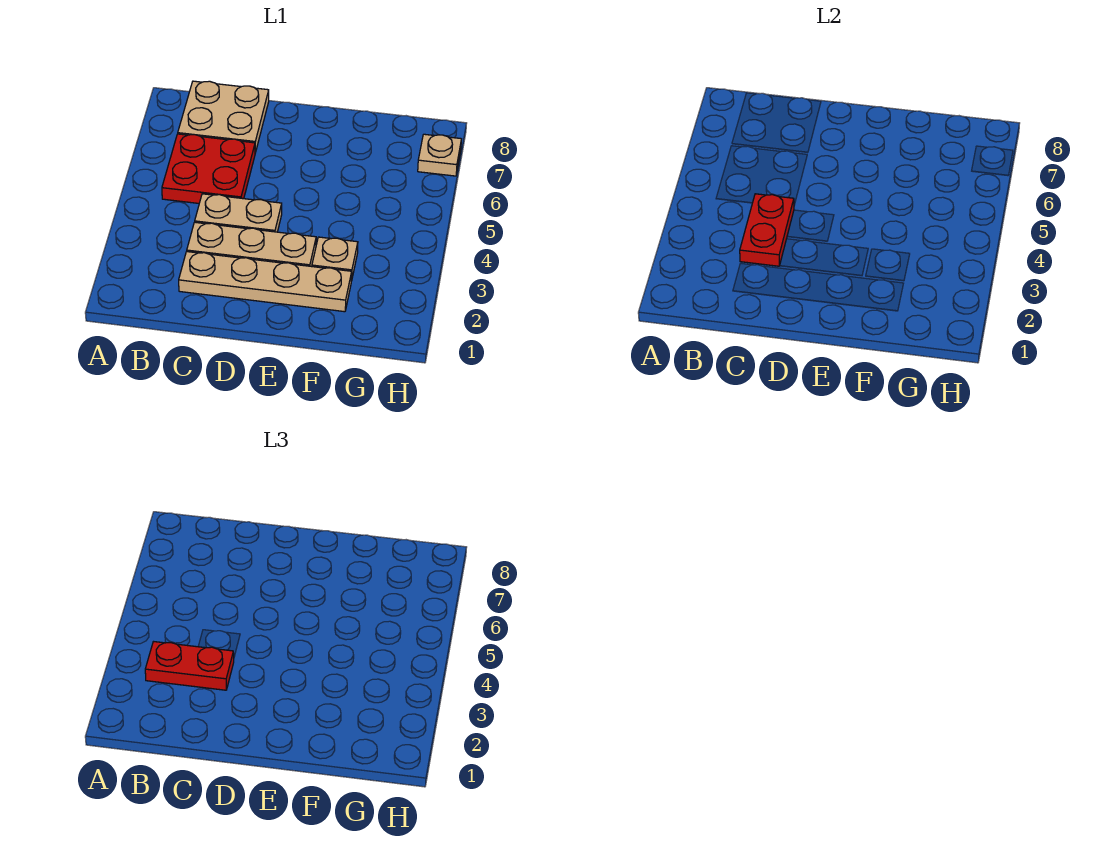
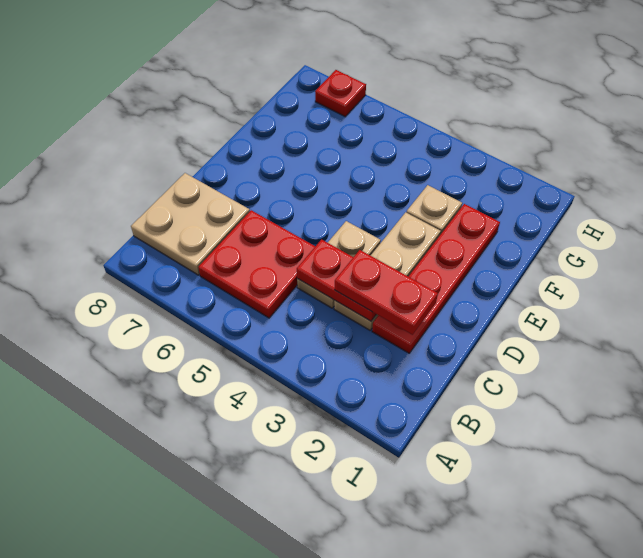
red 1x2 plate [145,642,234,690] -> red 1x2 plate turned to [335,250,438,335]
tan 1x4 plate [179,252,352,312] -> red 1x4 plate [372,204,500,353]
tan 1x1 plate [418,134,461,176] -> red 1x1 plate [315,70,366,117]

